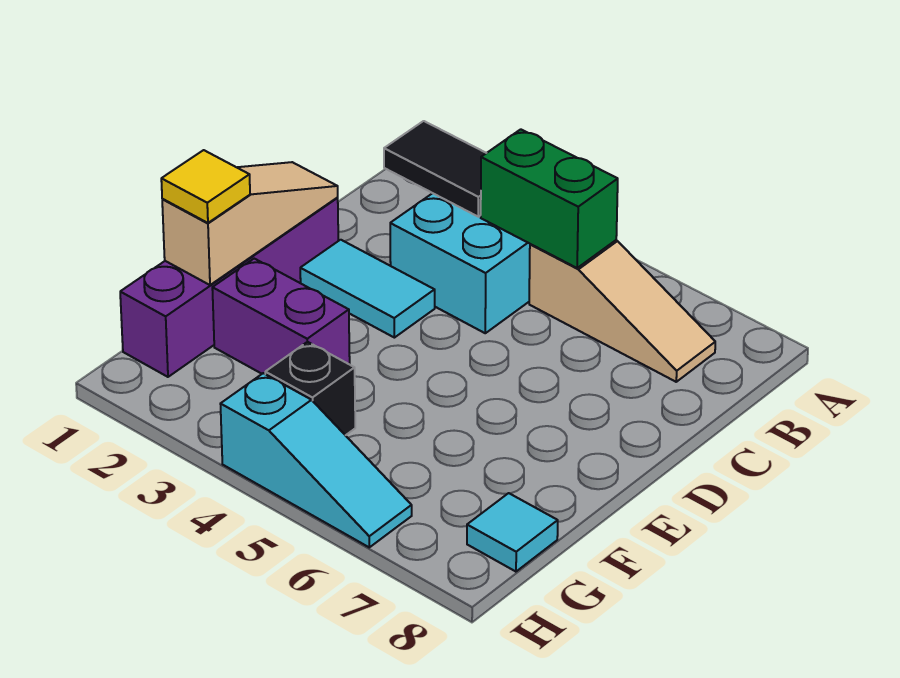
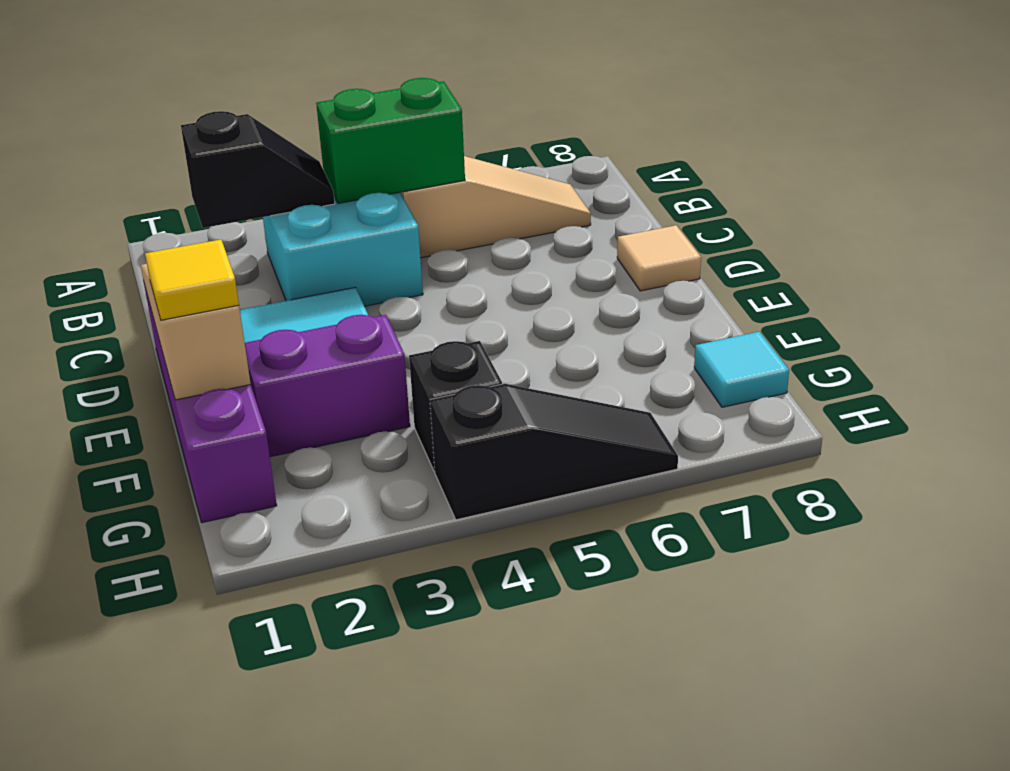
black 1x2 tile [384,121,486,217] -> black 1x2 slope [181,111,335,228]
none -> tan 1x1 tile [617,225,701,291]
cyan 1x3 slope [221,373,412,547] -> black 1x3 slope [430,384,678,520]

